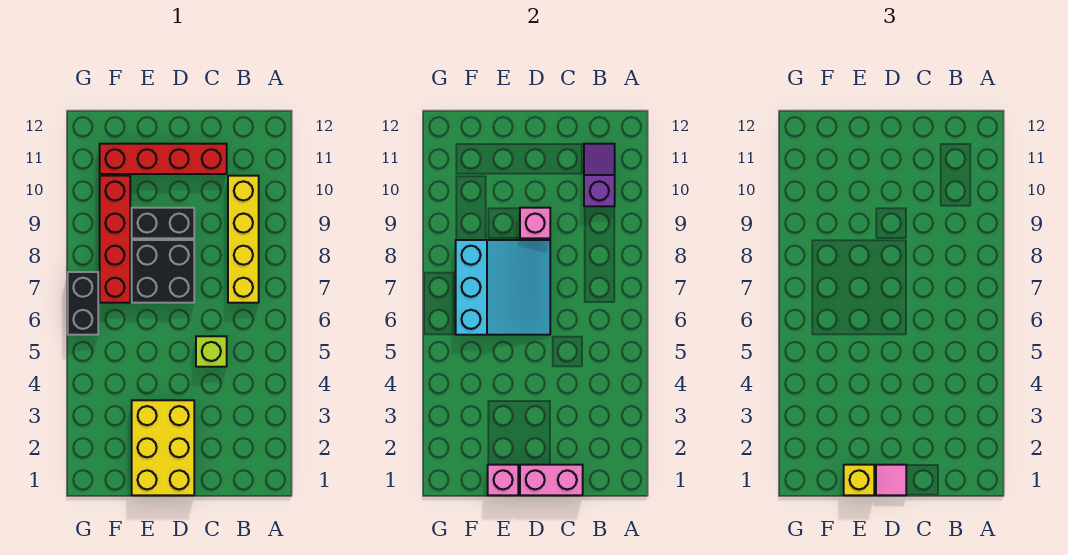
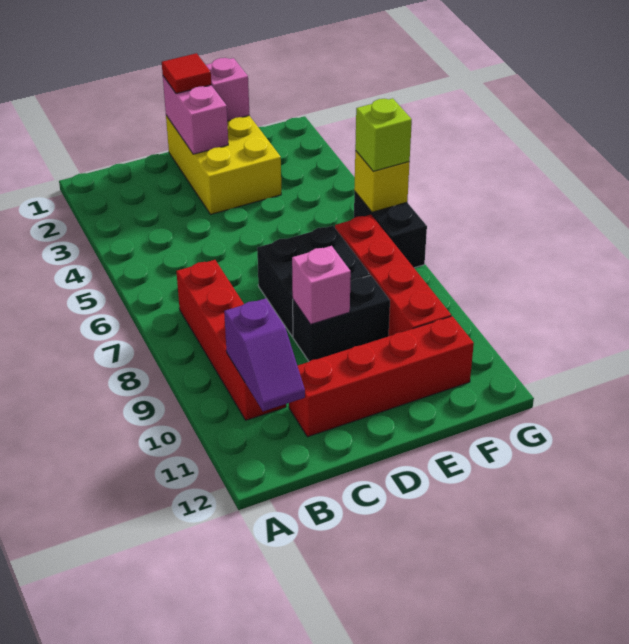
yellow 1x4 brick [228,176,259,303] -> red 1x4 brick [176,260,286,420]
pink 1x2 brick [520,465,583,495] -> pink 1x2 brick turned to [163,76,228,154]
lime 1x1 brick [196,336,227,367] -> lime 1x1 brick moved to [355,98,412,171]
pink 1x1 tile [876,465,906,495] -> red 1x1 tile [162,53,211,94]
cyan 3x3 slope [456,240,550,335] -> none
yellow 1x1 brick [844,465,874,495] -> yellow 1x1 brick moved to [354,151,410,212]

